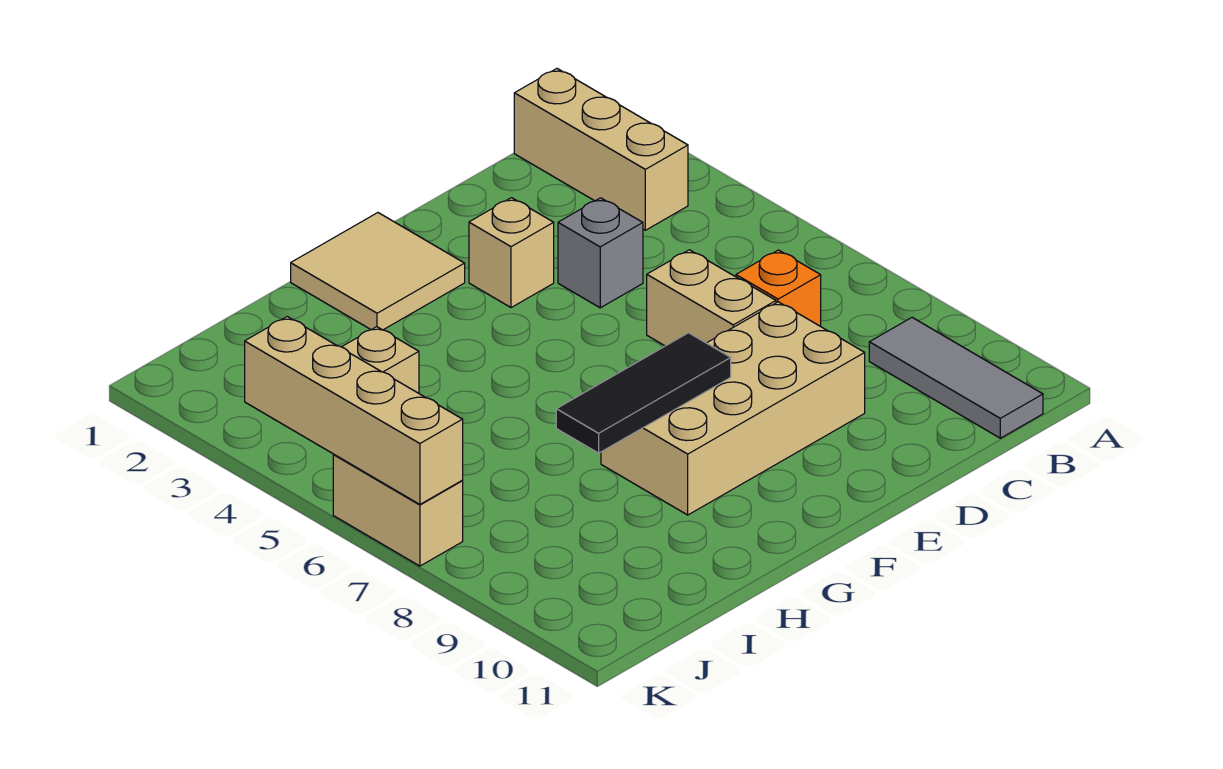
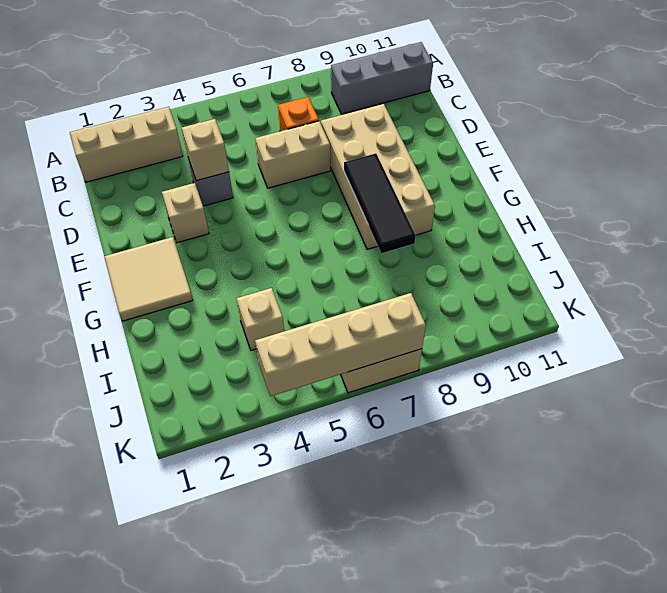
grey 1x3 tile [869,318,1043,438] -> grey 1x3 brick [331,42,433,114]
none -> tan 1x1 brick [182,119,229,181]

